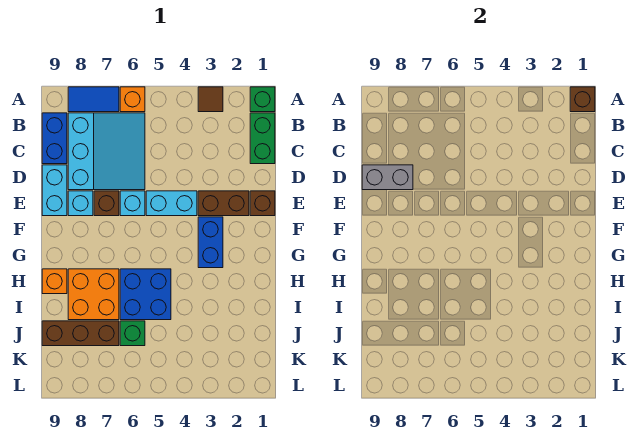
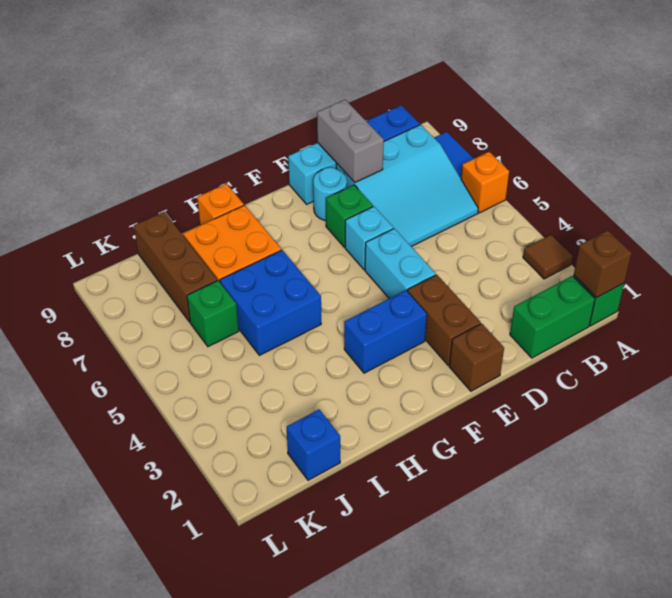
brown 1x1 brick [94,191,119,216] -> green 1x1 brick [326,185,373,247]
cyan 1x1 brick [68,191,93,216] -> cyan 1x1 round brick [313,167,347,221]
none -> blue 1x1 brick [287,409,340,480]

